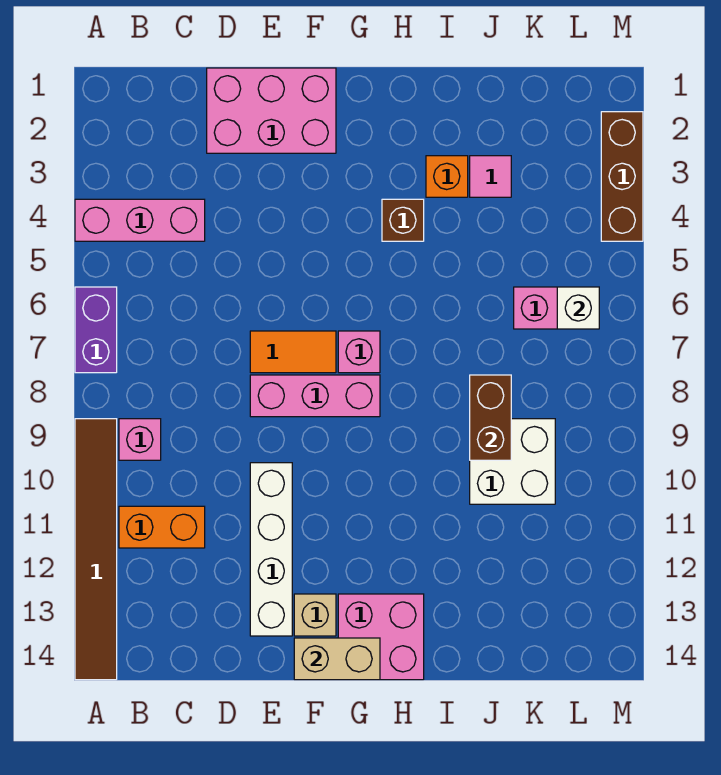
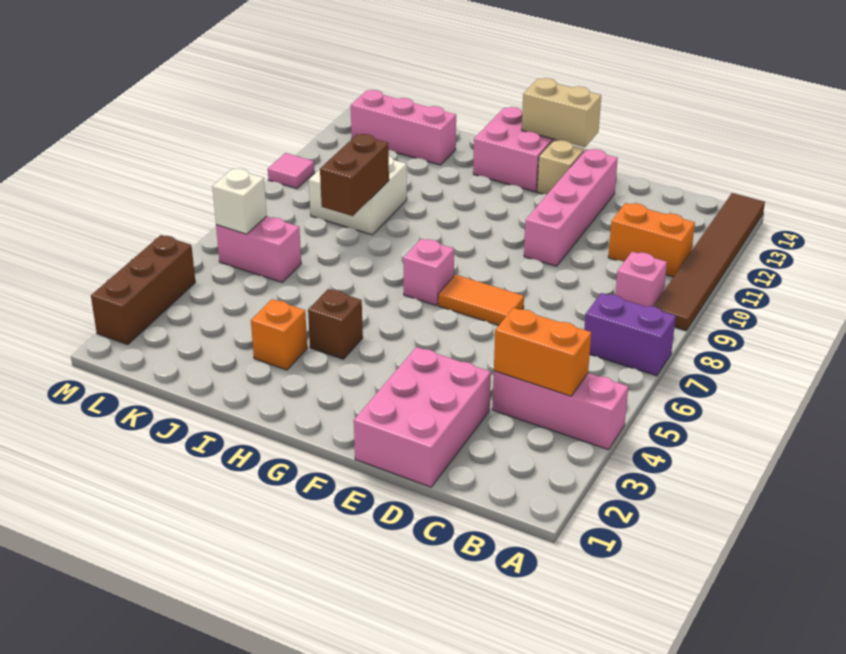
purple 1x2 brick [75,287,117,373] -> purple 1x2 brick turned to [584,293,676,376]
none -> orange 1x2 brick [494,308,591,396]
pink 2x3 brick [207,68,336,153] -> pink 2x3 brick turned to [354,347,491,487]
pink 1x3 brick [250,375,380,417] -> pink 1x3 brick moved to [351,90,456,165]
white 1x4 brick [250,463,292,636] -> pink 1x4 brick [524,149,618,266]
pink 1x1 tile [470,156,511,197] -> pink 1x1 tile moved to [268,153,314,189]

